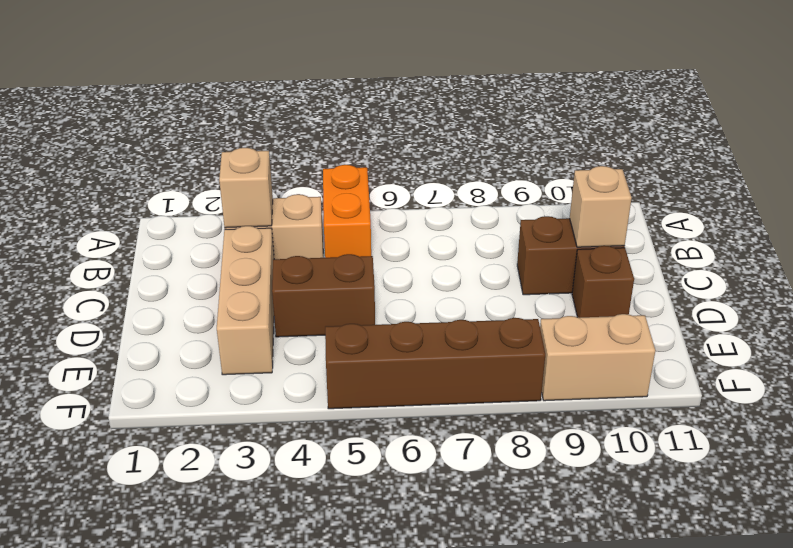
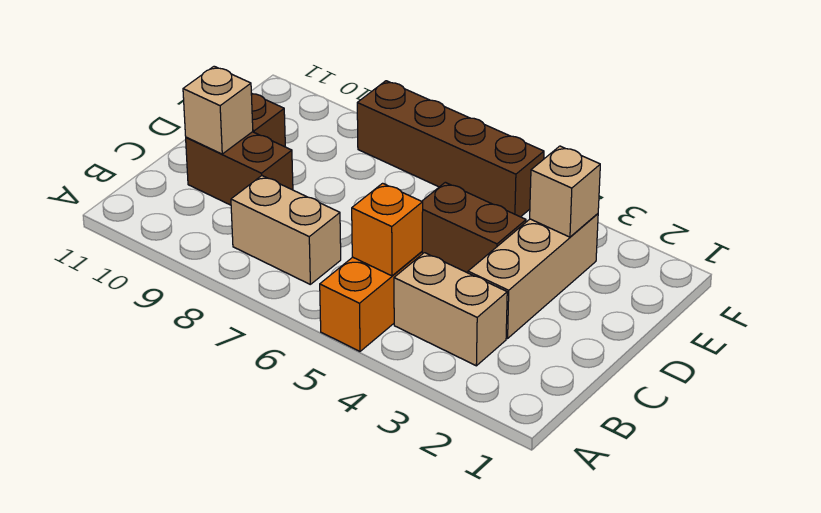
tan 1x1 brick [219,148,273,228] -> tan 1x1 brick moved to [530,146,600,237]
none -> orange 1x1 brick [352,183,423,276]
tan 1x2 brick [540,314,655,401] -> tan 1x2 brick moved to [231,176,341,284]

